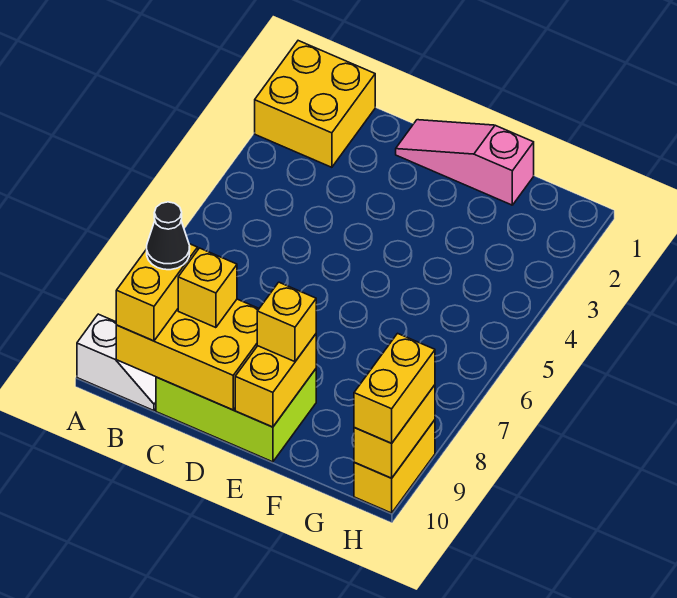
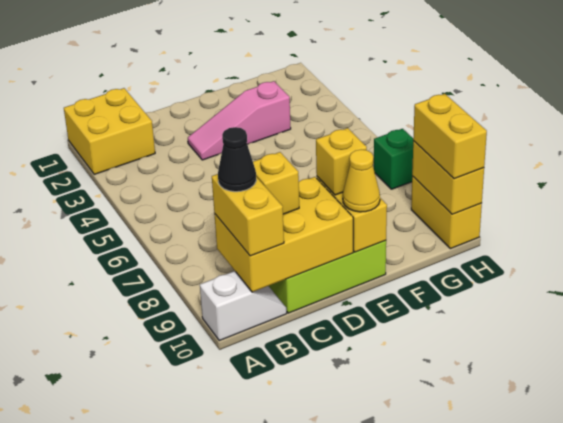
pink 1x3 slope [396,120,534,205] -> pink 1x3 slope moved to [188,81,291,160]
none -> yellow 1x1 cone [343,150,380,212]
none -> green 1x1 brick [374,129,413,189]

